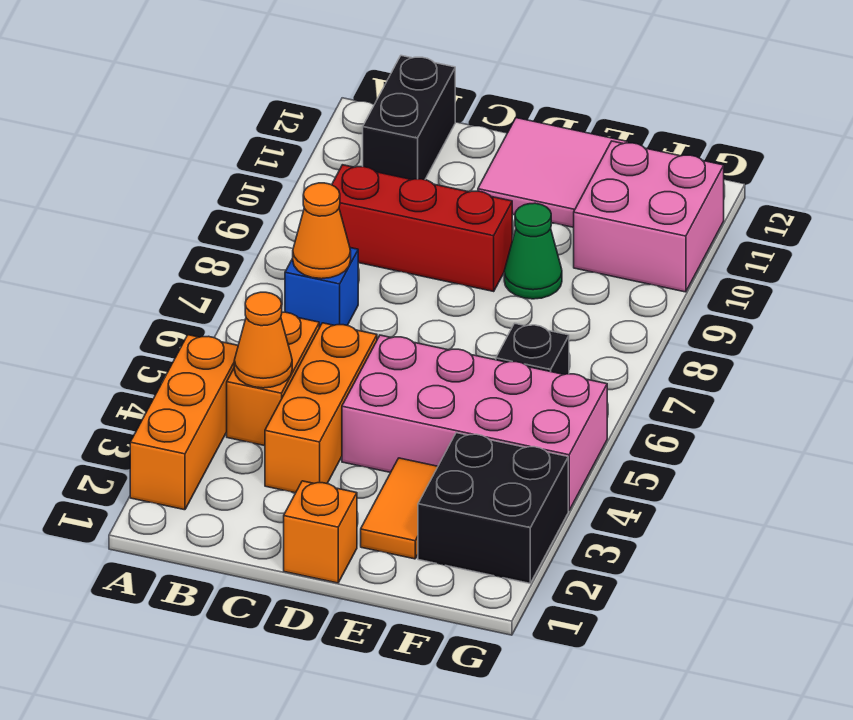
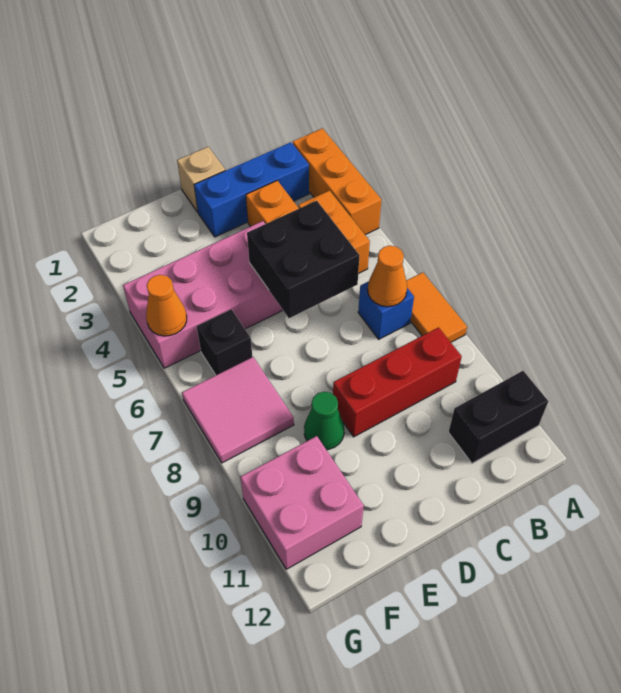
none -> blue 1x3 brick [194,142,309,237]
orange 1x1 cone [234,292,292,388] -> orange 1x1 cone moved to [146,275,187,336]
black 1x2 brick [363,56,455,180] -> black 1x2 brick turned to [448,371,548,463]
orange 1x1 brick [284,481,357,583] -> tan 1x1 brick [177,147,225,212]
pink 2x2 tile [478,118,628,227] -> pink 2x2 tile moved to [182,357,294,463]
orange 1x2 tile [361,458,438,559] -> orange 1x2 tile moved to [406,272,467,342]
black 2x2 brick [418,433,568,583] -> black 2x2 brick moved to [247,201,360,318]

